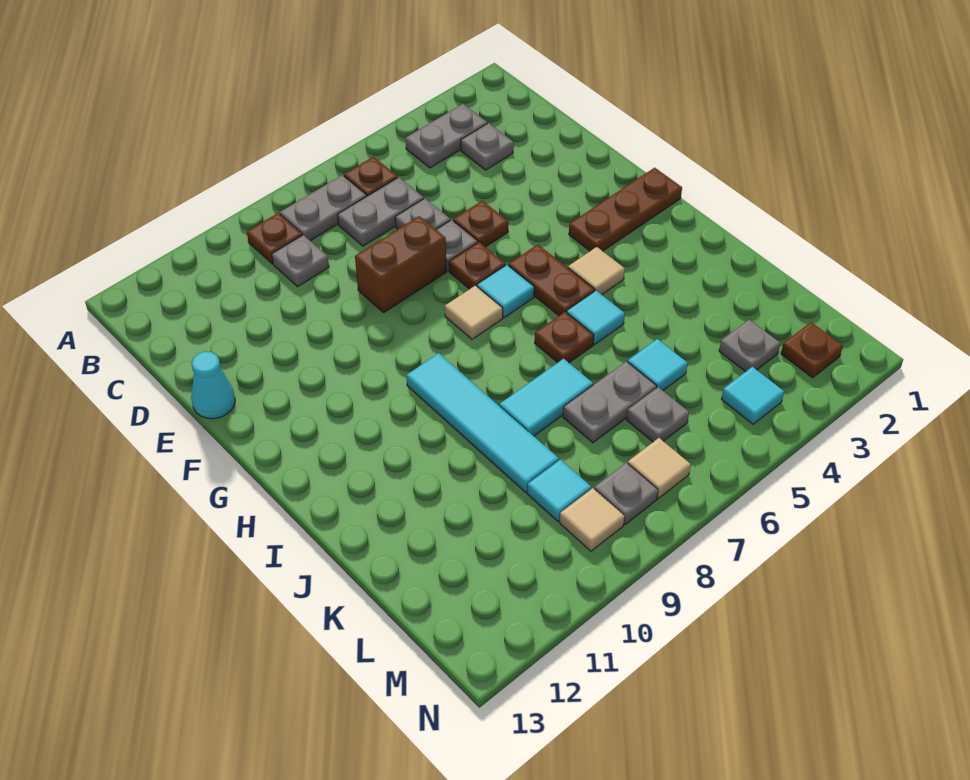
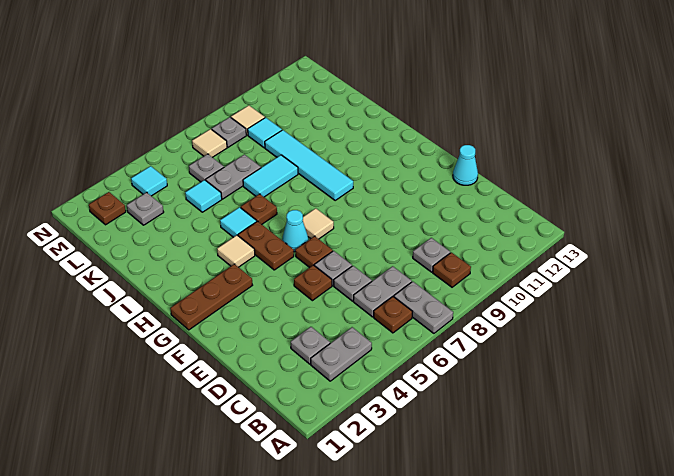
grey 1x2 plate [280,175,367,241] -> grey 1x2 plate turned to [394,282,453,333]
brown 1x2 brick [355,216,446,313] -> none
cyan 1x1 tile [477,265,534,318] -> cyan 1x1 cone [282,210,308,252]

